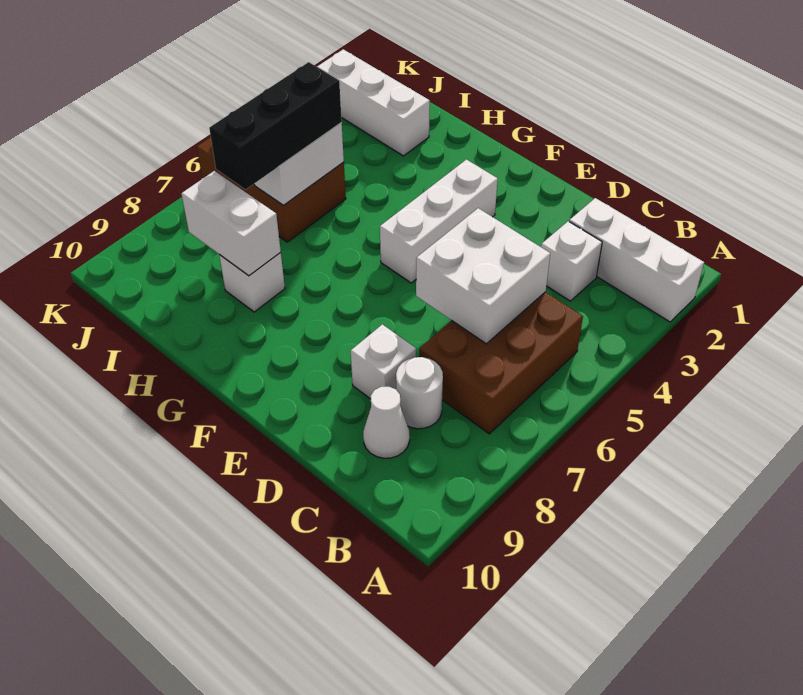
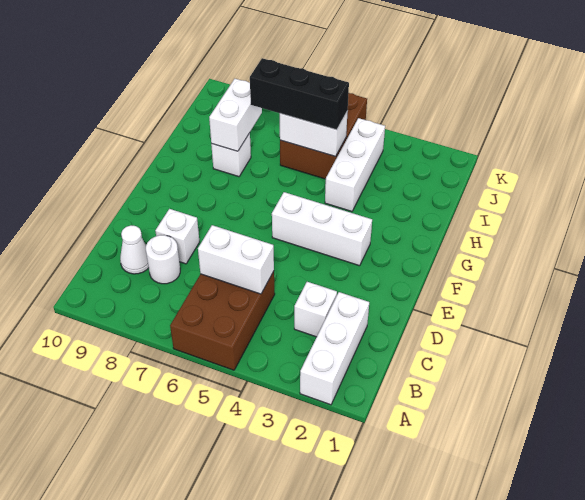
brown 2x3 brick [419,292,583,434] -> brown 2x3 brick turned to [170,271,275,370]
white 2x2 brick [416,208,550,344] -> white 1x2 brick [198,225,274,294]
white 1x3 brick [317,49,430,156] -> white 1x3 brick moved to [325,118,385,211]

